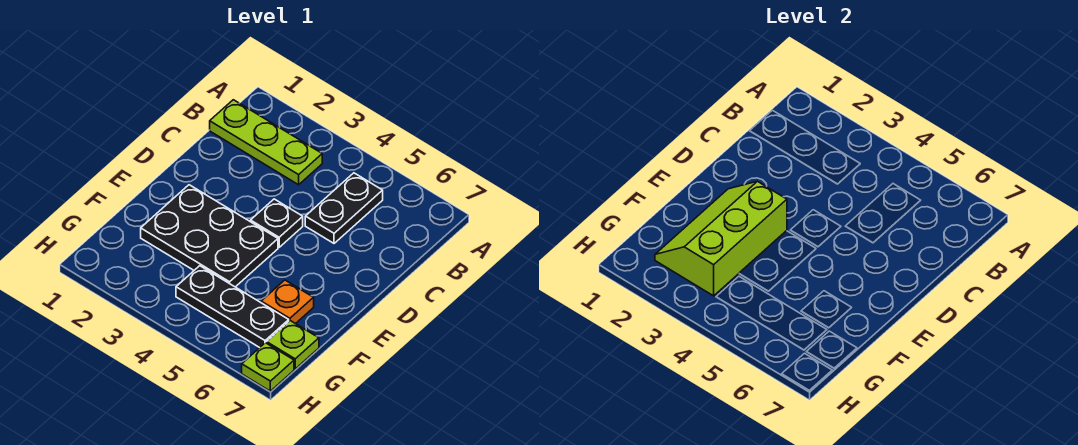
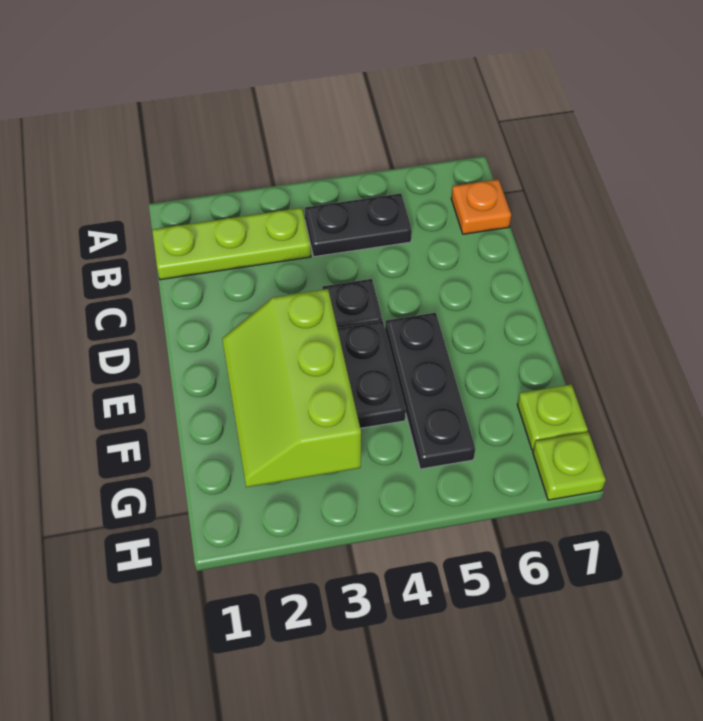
black 1x2 plate [305,173,383,243] -> black 1x2 plate turned to [305,193,412,257]
orange 1x1 plate [261,280,314,324] -> orange 1x1 plate moved to [451,179,511,234]
black 1x3 plate [176,266,289,348] -> black 1x3 plate turned to [385,313,475,469]

